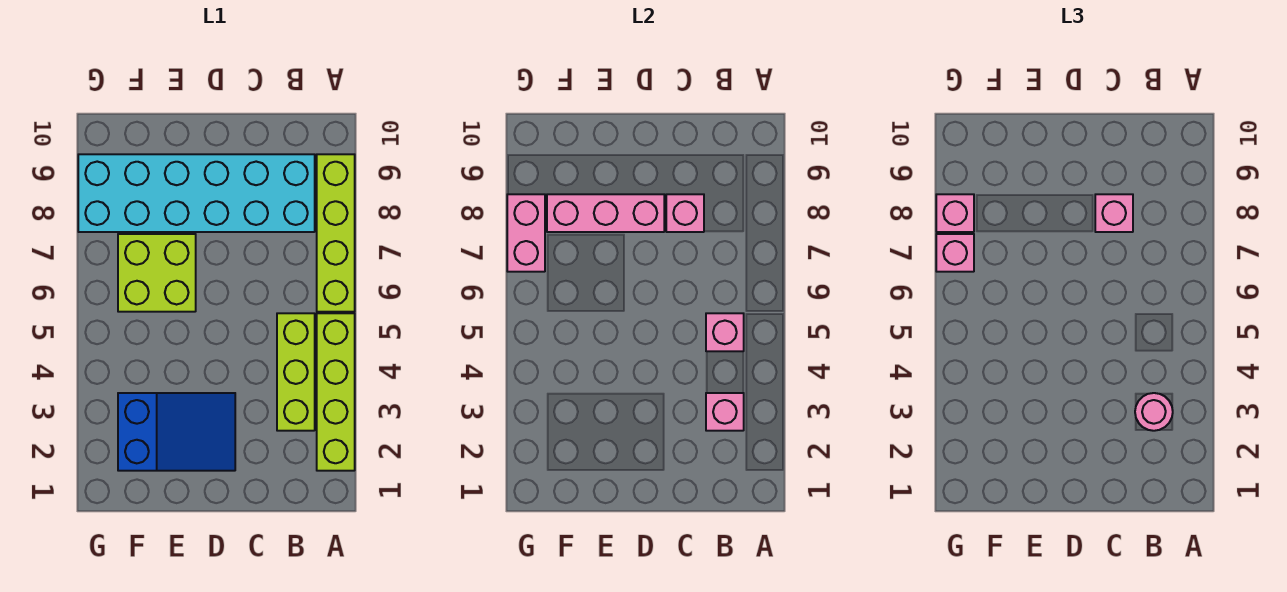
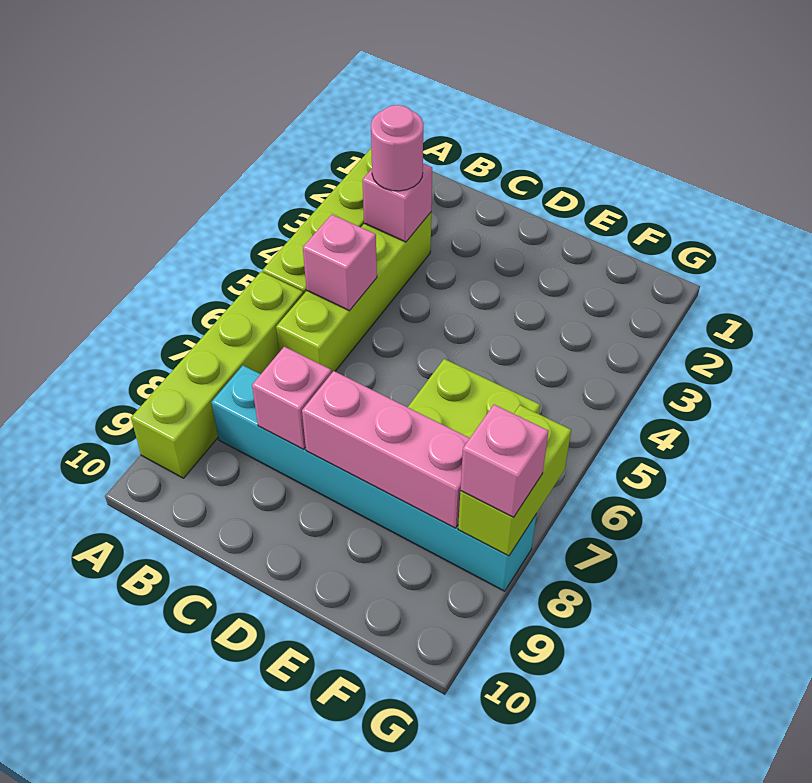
lime 1x3 brick [277,313,315,431] -> lime 1x4 brick [276,213,431,373]
cyan 2x6 brick [78,154,315,232] -> cyan 1x6 brick [211,366,537,591]
pink 1x1 brick [1095,194,1133,232] -> none
blue 2x3 slope [118,393,235,471] -> none
pink 1x2 brick [507,194,545,272] -> lime 1x2 brick [458,405,571,556]
pink 1x1 brick [936,234,974,272] -> none

